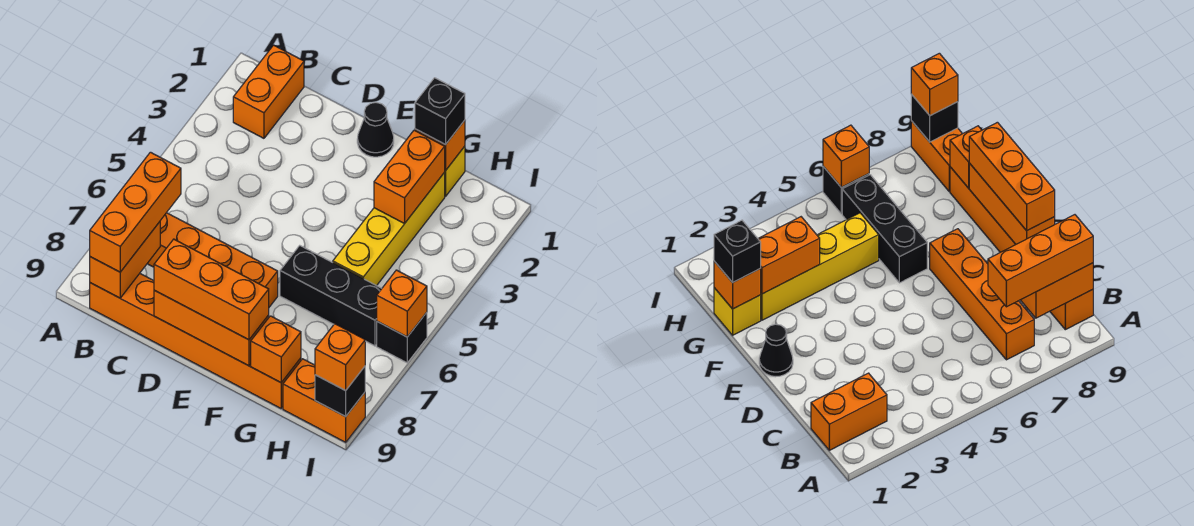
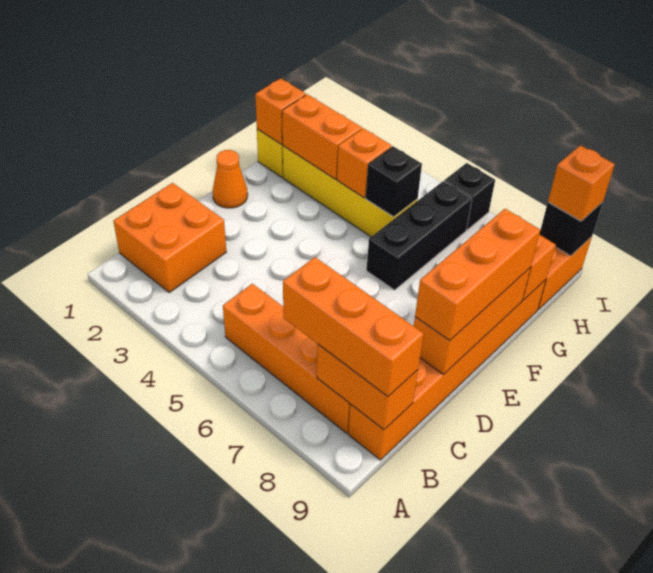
orange 1x2 brick [233,45,304,138] -> orange 2x2 brick [113,183,226,292]
orange 1x4 brick [147,213,278,307] -> orange 1x4 brick turned to [223,284,350,433]
black 1x1 cone [357,103,394,157] -> orange 1x1 cone [213,150,248,208]
black 1x1 brick [415,78,465,145] -> black 1x1 brick moved to [366,146,422,217]
orange 1x1 brick [377,270,427,337] -> orange 1x1 brick moved to [337,128,391,198]

